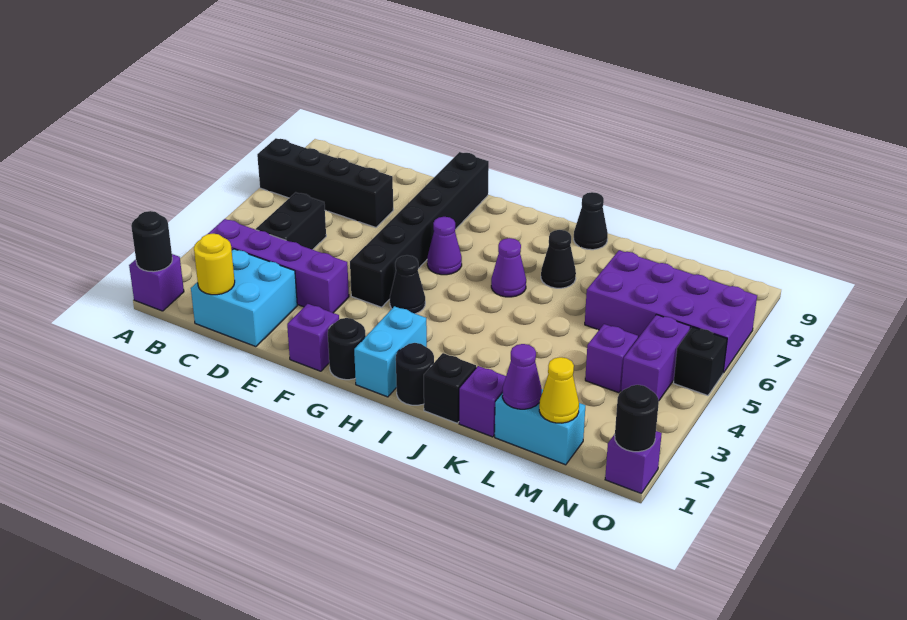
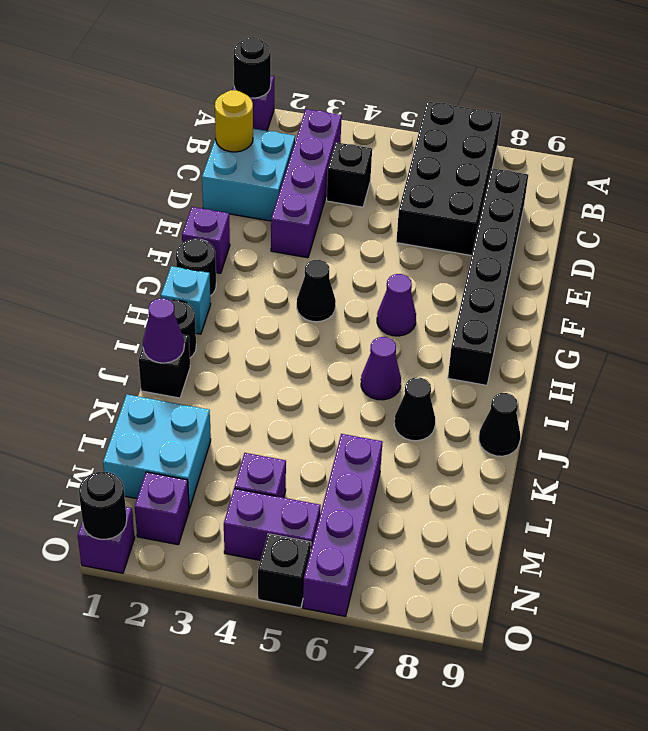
black 1x4 brick [257,138,393,227] -> black 2x4 brick [396,101,501,256]
black 1x2 brick [256,192,326,250] -> black 1x1 brick [327,142,372,207]
black 1x6 brick [350,152,489,307] -> black 1x6 brick turned to [448,168,528,385]
cyan 1x2 brick [354,306,427,397] -> cyan 1x1 brick [161,266,211,334]
purple 1x1 brick [459,366,506,437] -> purple 1x1 brick moved to [135,472,190,545]
cyan 1x2 brick [495,389,585,465] -> cyan 2x2 brick [103,395,211,508]
purple 1x1 cone [502,344,542,409] -> purple 1x1 cone moved to [143,298,184,363]
purple 2x4 brick [585,250,757,373] -> purple 1x4 brick [303,434,382,616]
yellow 1x1 cone [539,357,579,423] -> none

